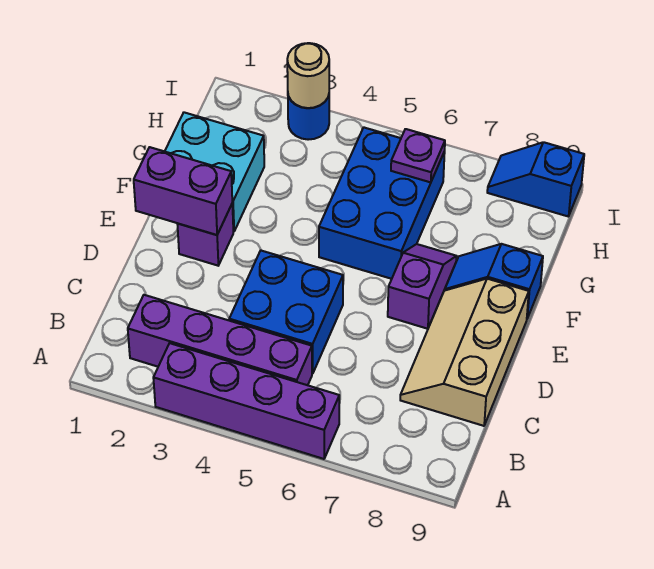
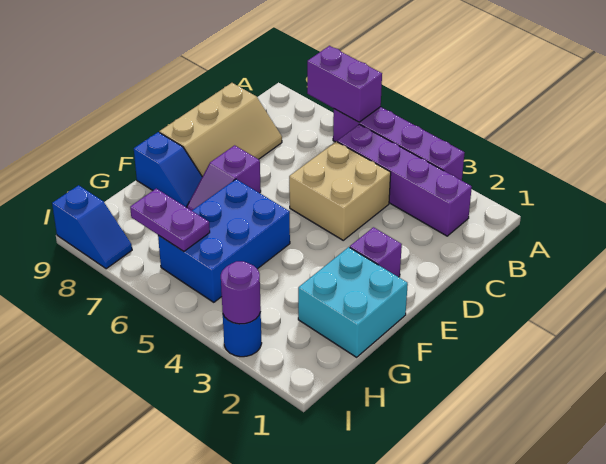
blue 2x2 brick [229,250,343,374] -> tan 2x2 brick [289,141,391,240]
purple 1x2 brick [134,147,232,235] -> purple 1x2 brick moved to [307,46,382,122]
purple 1x1 plate [391,129,445,182] -> purple 1x2 plate [130,189,210,251]
tan 1x1 round brick [287,43,329,108] -> purple 1x1 round brick [221,261,261,324]

